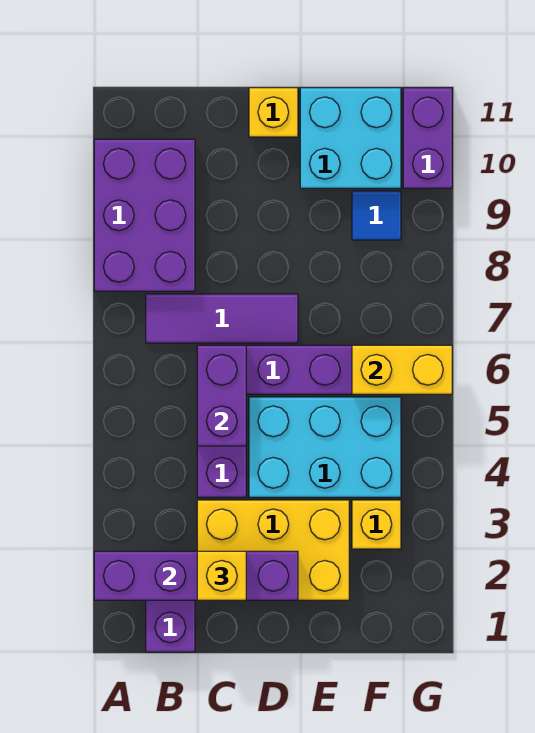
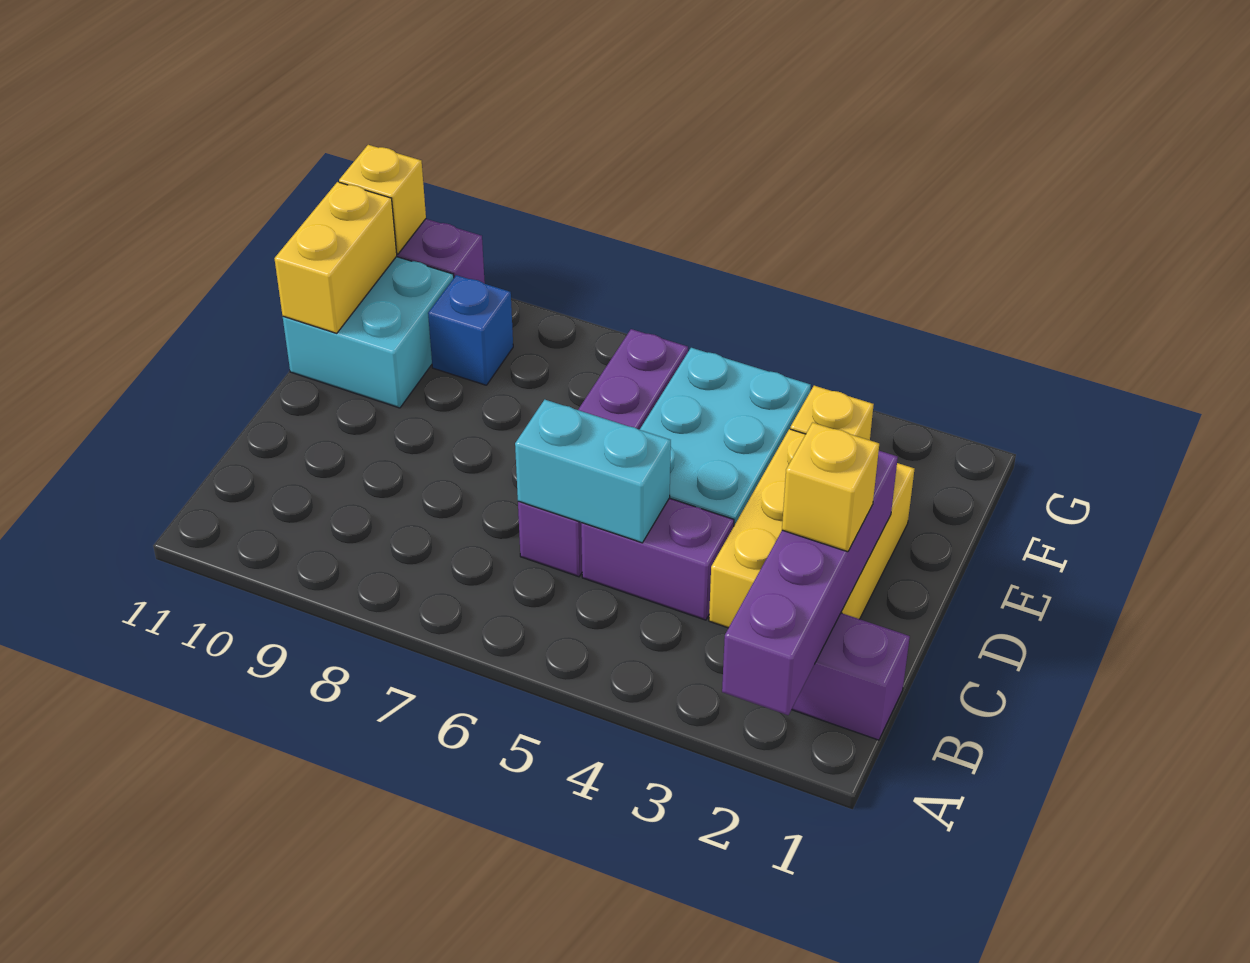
purple 2x3 brick [94,139,195,291] -> none
purple 1x3 tile [146,294,298,343] -> none
purple 1x2 brick [197,345,246,446] -> cyan 1x2 brick [515,400,671,543]
yellow 1x1 brick [249,88,298,137] -> yellow 1x1 brick moved to [339,145,426,254]
yellow 1x2 brick [352,345,452,394] -> yellow 1x2 brick moved to [274,182,397,333]
blue 1x1 tile [352,191,401,240] -> blue 1x1 brick [428,275,513,385]

